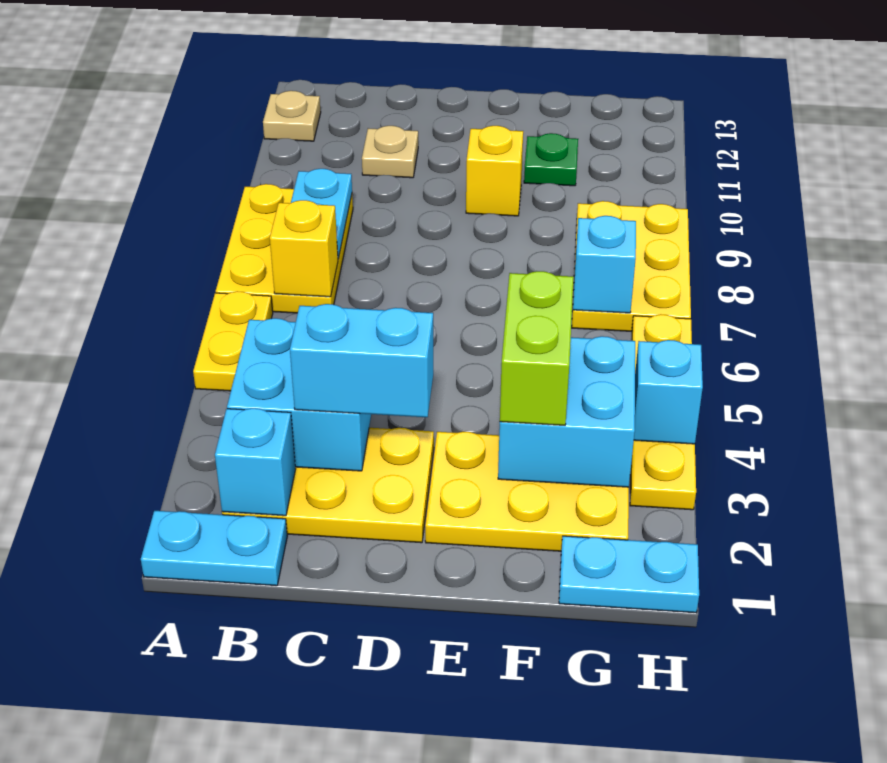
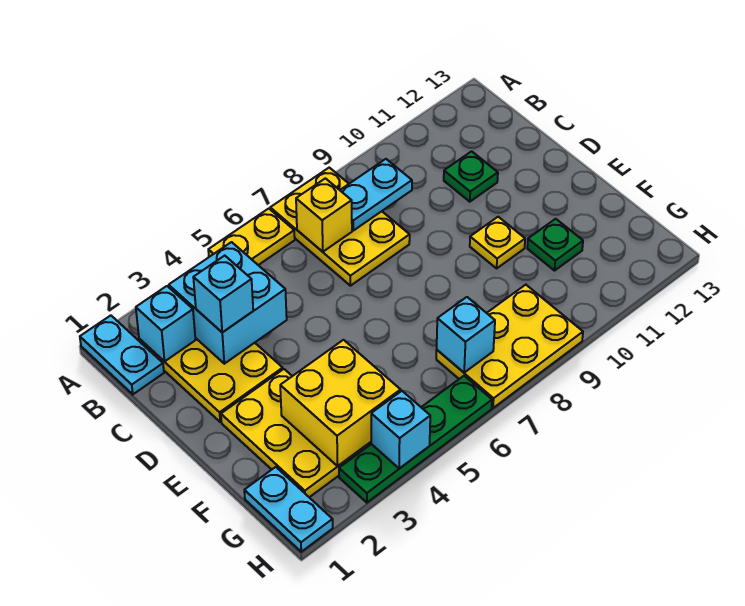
yellow 2x3 plate [216,184,353,313] -> yellow 2x3 plate turned to [270,168,410,286]
tan 1x1 plate [263,91,321,141] -> none
cyan 1x2 brick [290,304,433,417] -> cyan 1x1 brick [193,256,253,332]
tan 1x1 plate [362,126,418,178] -> green 1x1 plate [444,151,498,202]
yellow 1x1 brick [466,126,523,216] -> yellow 1x1 plate [470,217,525,268]
cyan 2x2 brick [498,336,635,487] -> yellow 2x2 brick [280,340,401,466]
lime 1x2 brick [500,271,574,425] -> none
yellow 1x4 plate [630,314,696,510] -> green 1x4 plate [339,376,492,503]

